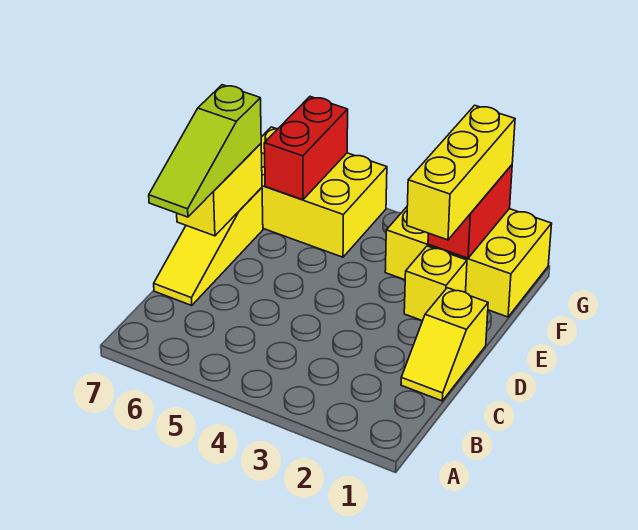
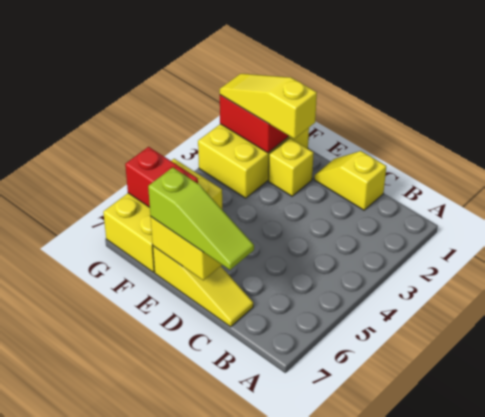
yellow 1x2 slope [401,288,488,401] -> yellow 1x2 slope turned to [314,151,386,210]
yellow 1x3 brick [407,105,515,240] -> yellow 1x3 slope [220,74,317,139]

